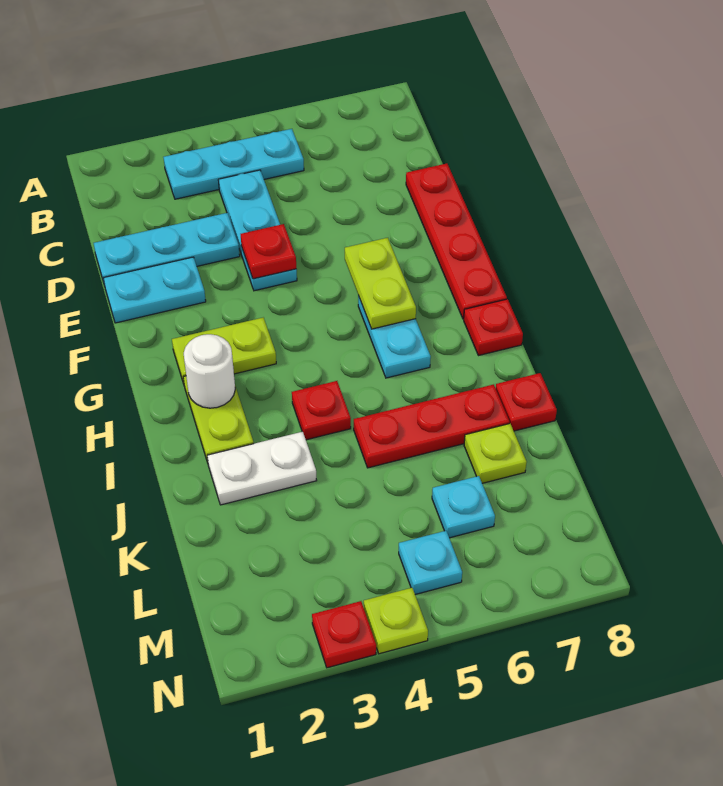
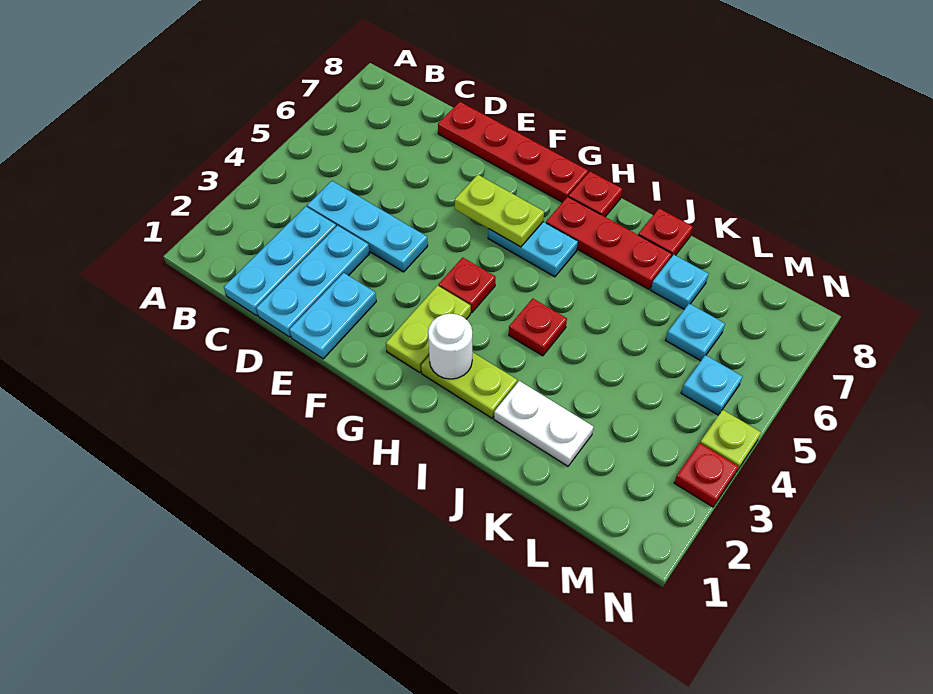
cyan 1x3 plate [164,129,304,199] -> cyan 1x3 plate moved to [224,206,336,316]
red 1x1 plate [241,224,296,279] -> red 1x1 plate moved to [439,257,496,313]
white 1x2 plate [207,432,317,505] -> white 1x2 plate turned to [494,381,593,466]
red 1x3 plate [354,384,509,468] -> red 1x3 plate turned to [546,197,672,289]
lime 1x1 plate [464,424,527,483] -> cyan 1x1 plate [651,255,708,309]

